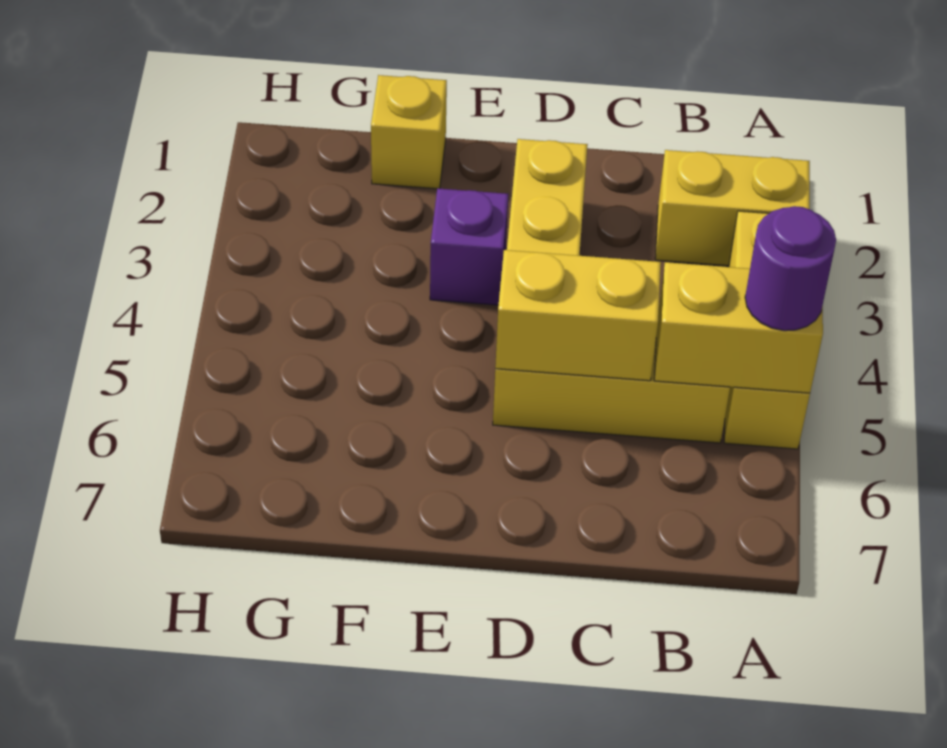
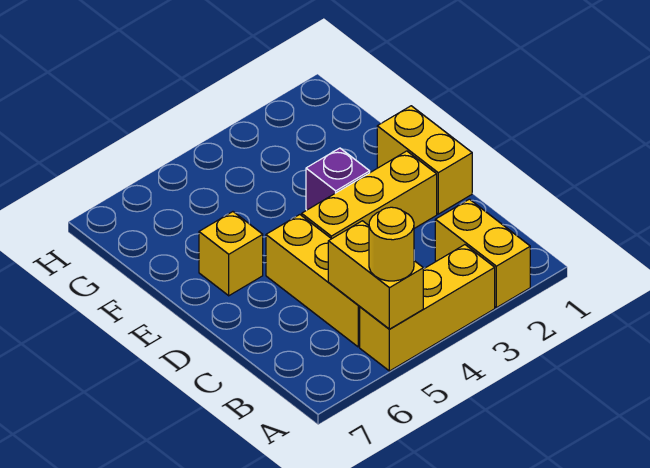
purple 1x1 round brick [745,206,836,331] -> yellow 1x1 round brick [369,207,414,281]
yellow 1x2 brick [495,250,661,381] -> yellow 1x2 brick moved to [377,106,472,214]
yellow 1x1 brick [371,75,447,189] -> yellow 1x1 brick moved to [199,212,263,296]

